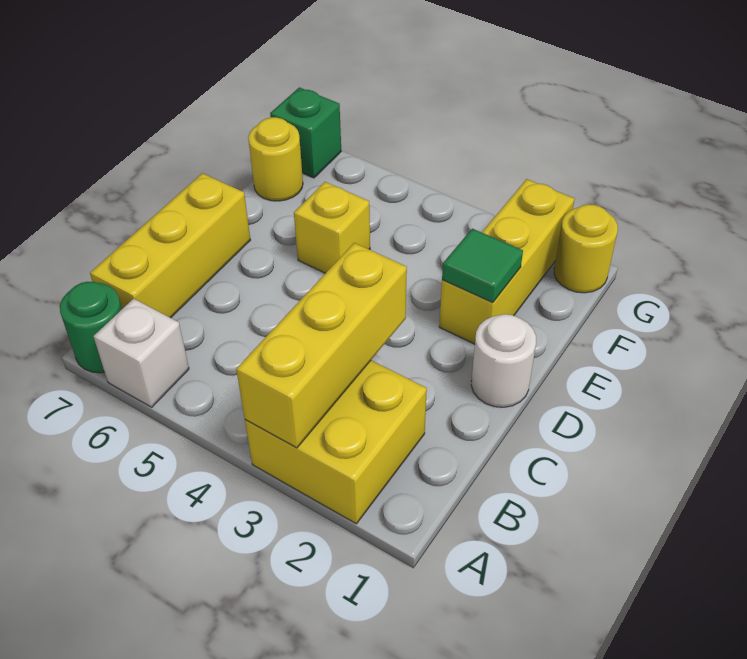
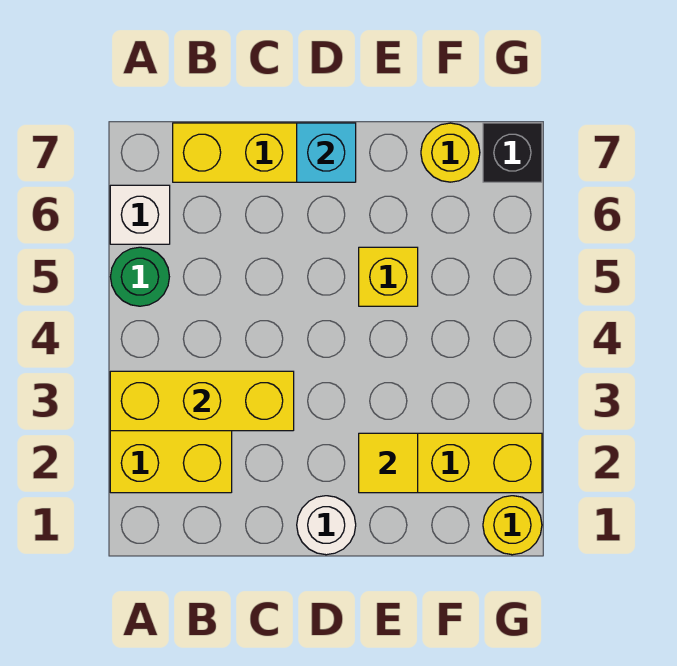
green 1x1 round brick [60,282,122,373] -> green 1x1 round brick moved to [111,247,169,306]
none -> cyan 1x1 brick [297,123,356,182]
green 1x1 tile [442,229,523,303] -> yellow 1x1 tile [359,433,418,493]
green 1x1 brick [270,87,341,178] -> black 1x1 brick [483,123,542,182]

